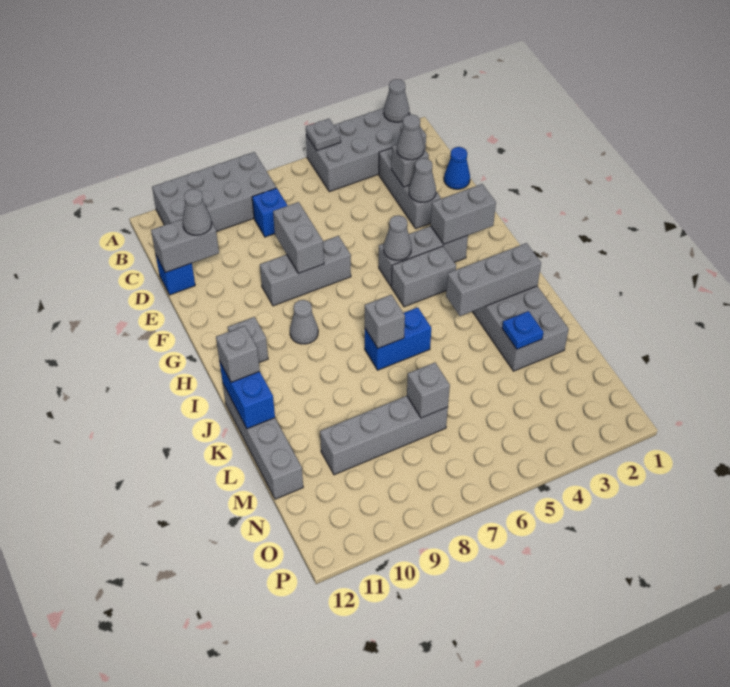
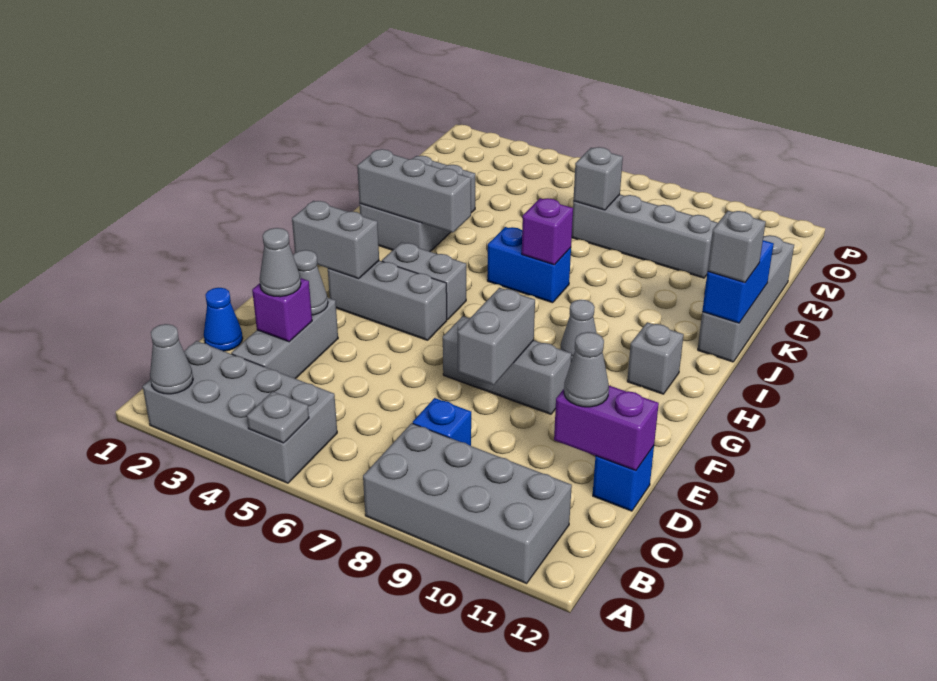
grey 1x1 brick [392,144,429,187] -> purple 1x1 brick [252,278,312,342]
grey 1x2 brick [151,219,219,273] -> purple 1x2 brick [554,386,659,471]
grey 1x1 cone [384,215,411,260] -> none
grey 1x1 brick [365,295,405,348] -> purple 1x1 brick [522,198,573,265]
blue 1x1 plate [502,311,543,349] -> none

